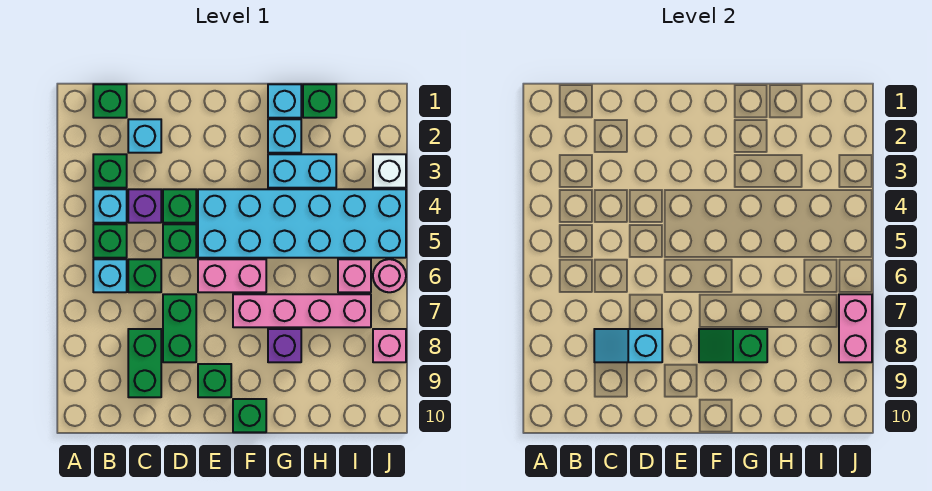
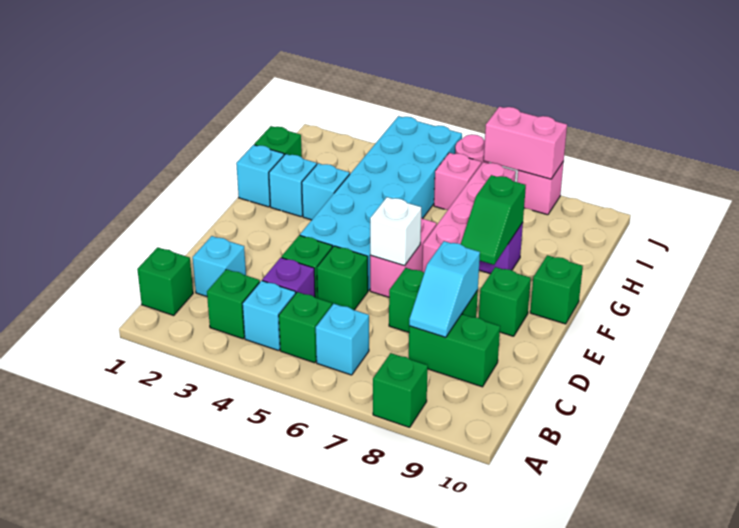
green 1x1 brick [128,259,161,292] -> green 1x1 brick moved to [373,353,428,427]
cyan 1x2 brick [268,154,336,188] -> cyan 1x1 brick [302,163,350,220]
white 1x1 brick [373,154,406,188] -> white 1x1 brick moved to [370,197,421,266]

